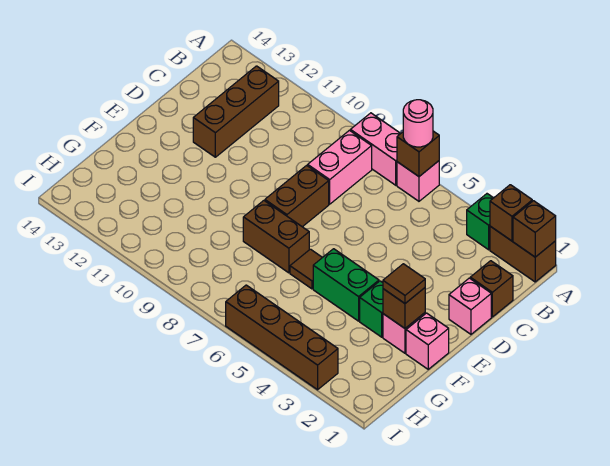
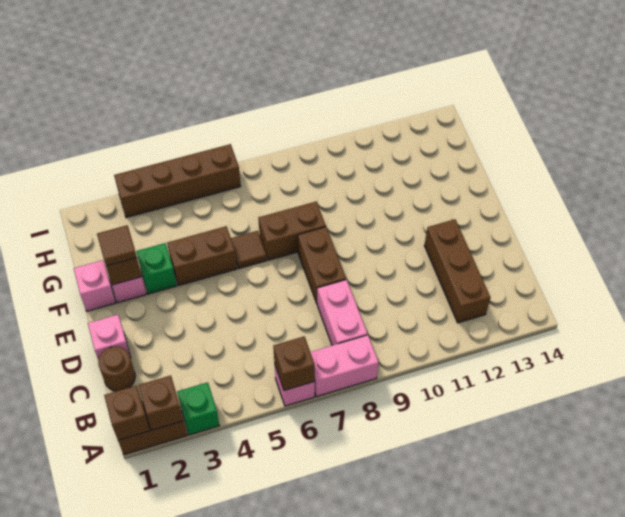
pink 1x1 round brick [403,100,433,147] -> none
brown 1x1 brick [470,261,513,317] -> brown 1x1 round brick [98,347,135,391]
green 1x2 brick [313,249,379,321] -> brown 1x2 brick [167,226,237,285]

